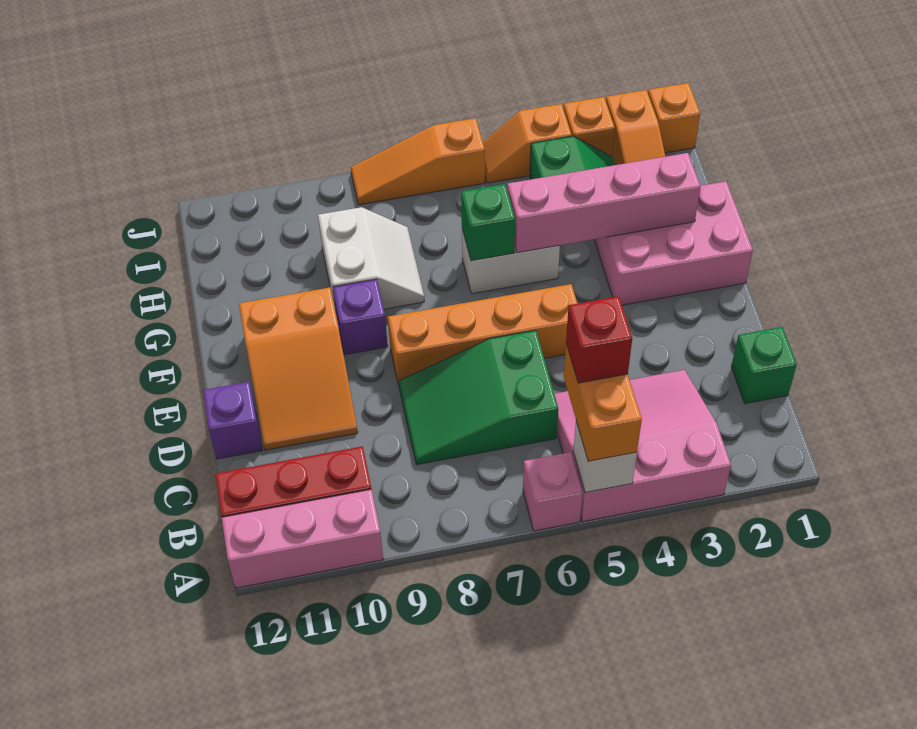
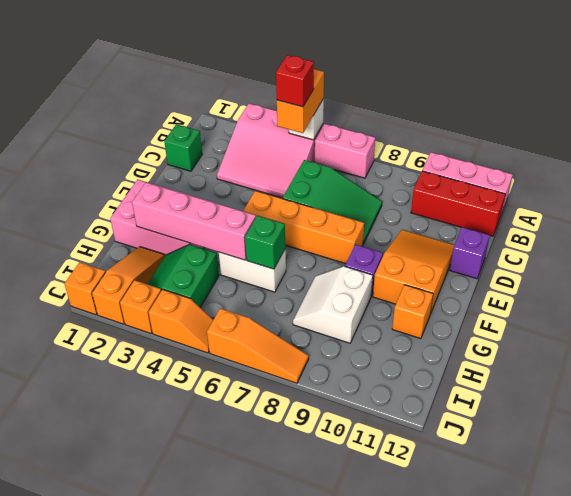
pink 1x1 brick [523,452,583,531] -> pink 1x2 brick [315,124,375,178]
none -> orange 1x1 brick [392,285,433,339]

